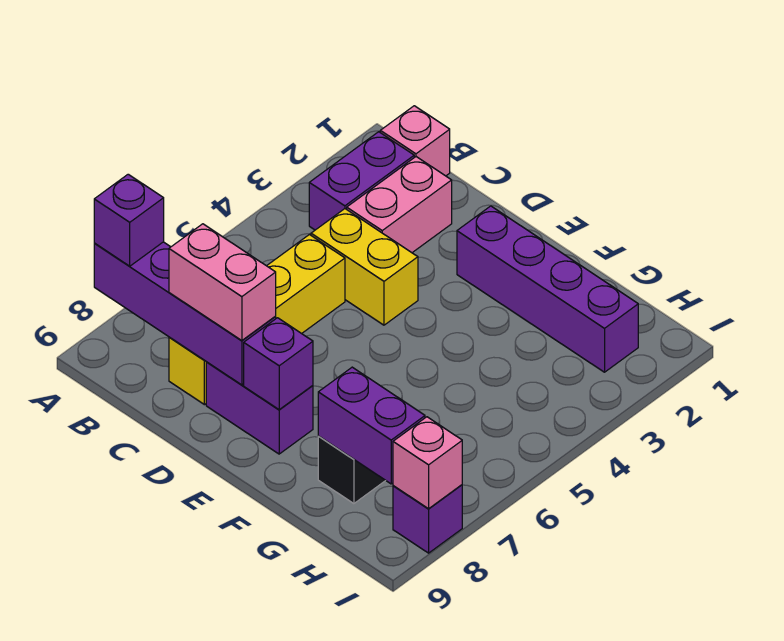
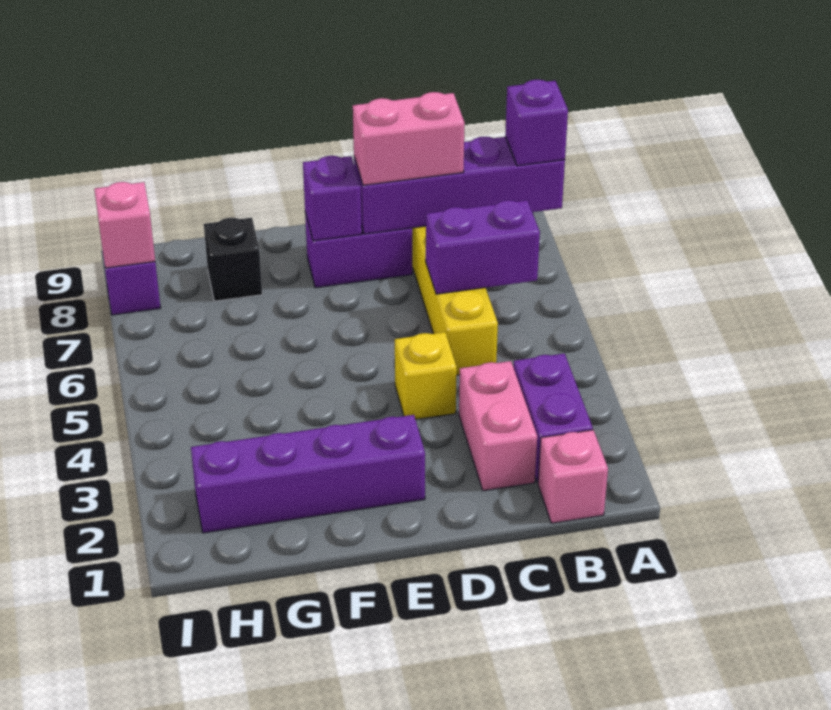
yellow 1x2 brick [311,209,418,325] -> yellow 1x1 brick [395,332,457,419]
purple 1x2 brick [318,367,425,484] -> purple 1x2 brick moved to [426,200,540,294]

